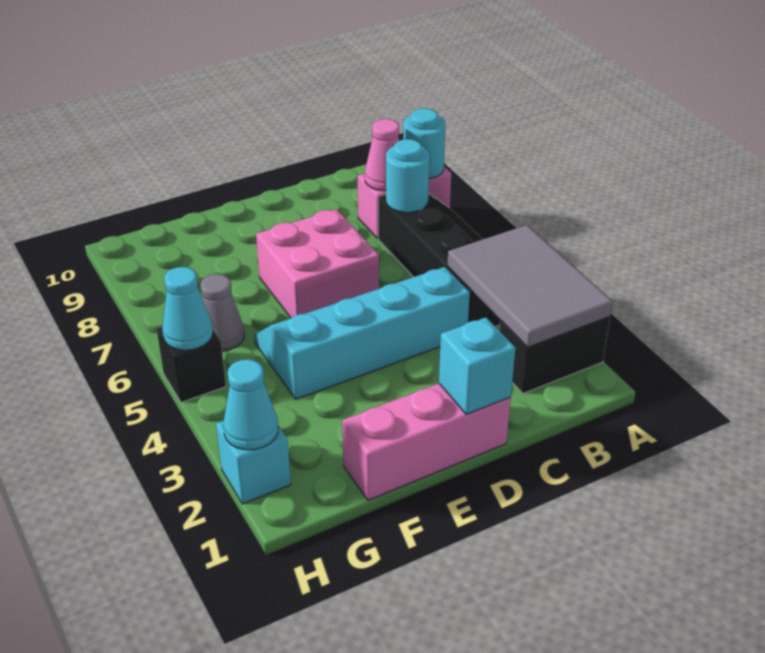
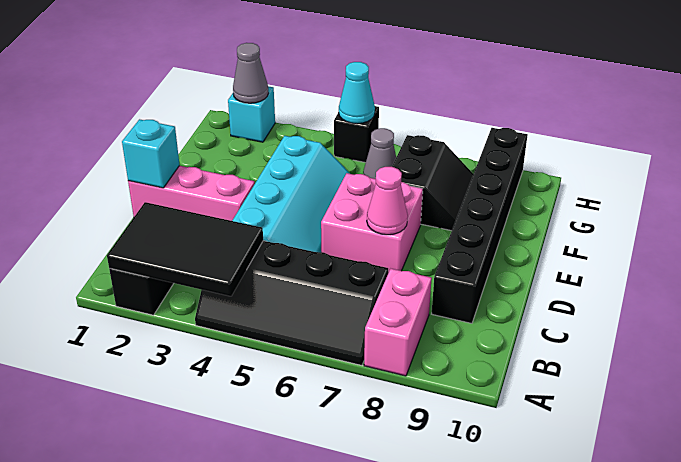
grey 2x3 tile [447,225,613,347] -> black 2x3 tile [107,202,263,296]
cyan 1x1 round brick [403,108,445,179] -> none
cyan 1x1 round brick [386,139,430,213] -> none
pink 1x1 cone [365,119,399,191] -> pink 1x1 cone moved to [367,167,408,235]
none -> black 1x6 brick [432,128,528,323]
pink 1x3 brick [342,384,511,500] -> pink 1x3 brick turned to [128,166,255,221]
none -> black 2x2 slope [392,135,473,231]
cyan 1x1 cone [223,359,278,450] -> grey 1x1 cone [233,43,268,103]

